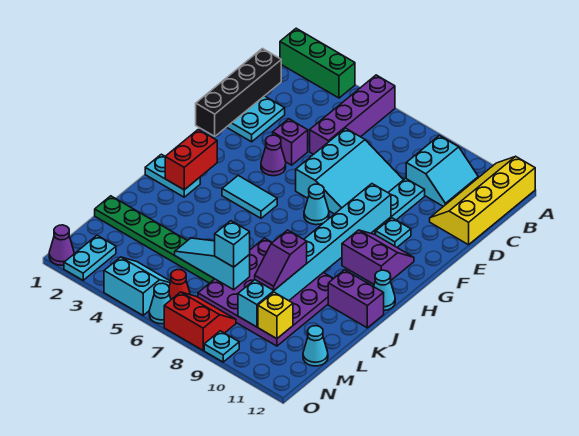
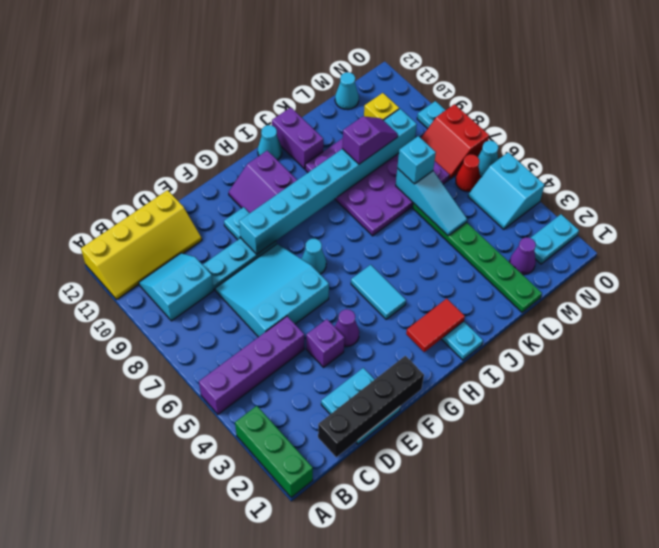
red 1x2 brick [165,130,217,190] -> red 1x2 tile [406,299,465,352]
purple 1x1 cone [49,225,74,265] -> purple 1x1 cone moved to [510,237,536,275]

